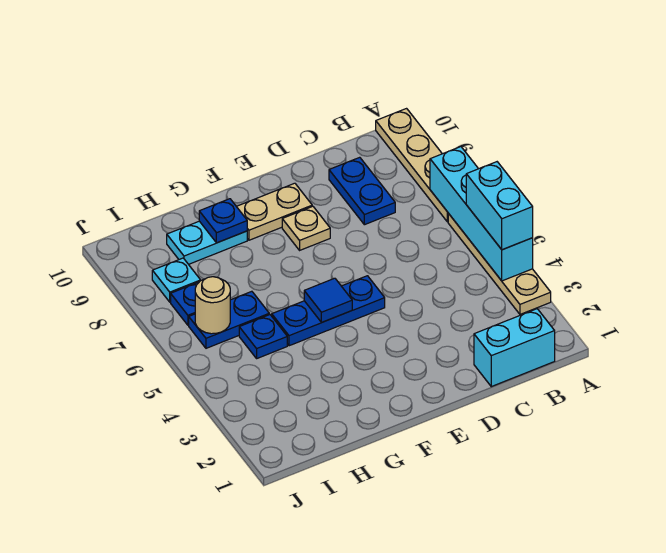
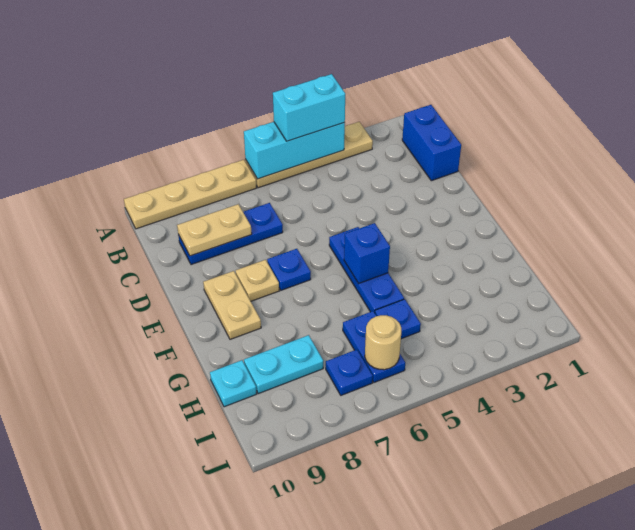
cyan 1x4 brick [430,147,533,281] -> cyan 1x3 brick [244,122,345,179]
cyan 1x2 brick [474,309,555,387] -> blue 1x2 brick [402,105,461,181]
blue 1x2 plate [329,157,395,225] -> blue 1x3 plate [178,203,283,265]
none -> tan 1x2 plate [177,204,252,256]
blue 1x1 tile [304,278,352,322] -> blue 1x1 brick [344,223,390,283]
cyan 1x2 plate [167,221,247,264] -> cyan 1x2 plate turned to [244,335,323,394]
blue 1x1 plate [199,199,247,243] -> blue 1x1 plate moved to [267,249,311,290]
cyan 1x1 plate [152,258,201,302] -> cyan 1x1 plate moved to [210,360,257,407]

